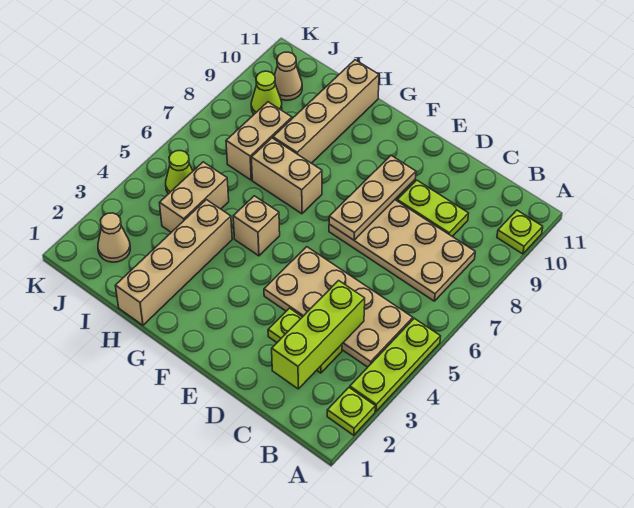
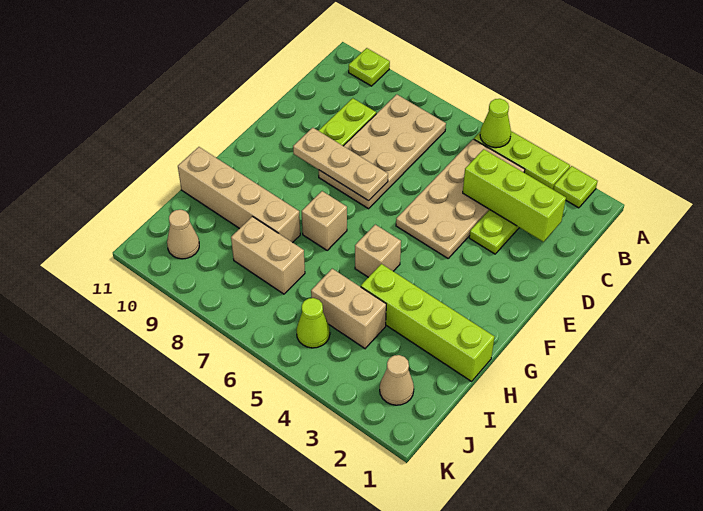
tan 1x2 brick [251,138,322,214] -> tan 1x1 brick [302,191,347,250]
tan 1x4 brick [115,200,232,325] -> lime 1x4 brick [361,264,495,381]
lime 1x1 cone [251,71,282,114] -> lime 1x1 cone moved to [480,99,511,148]

